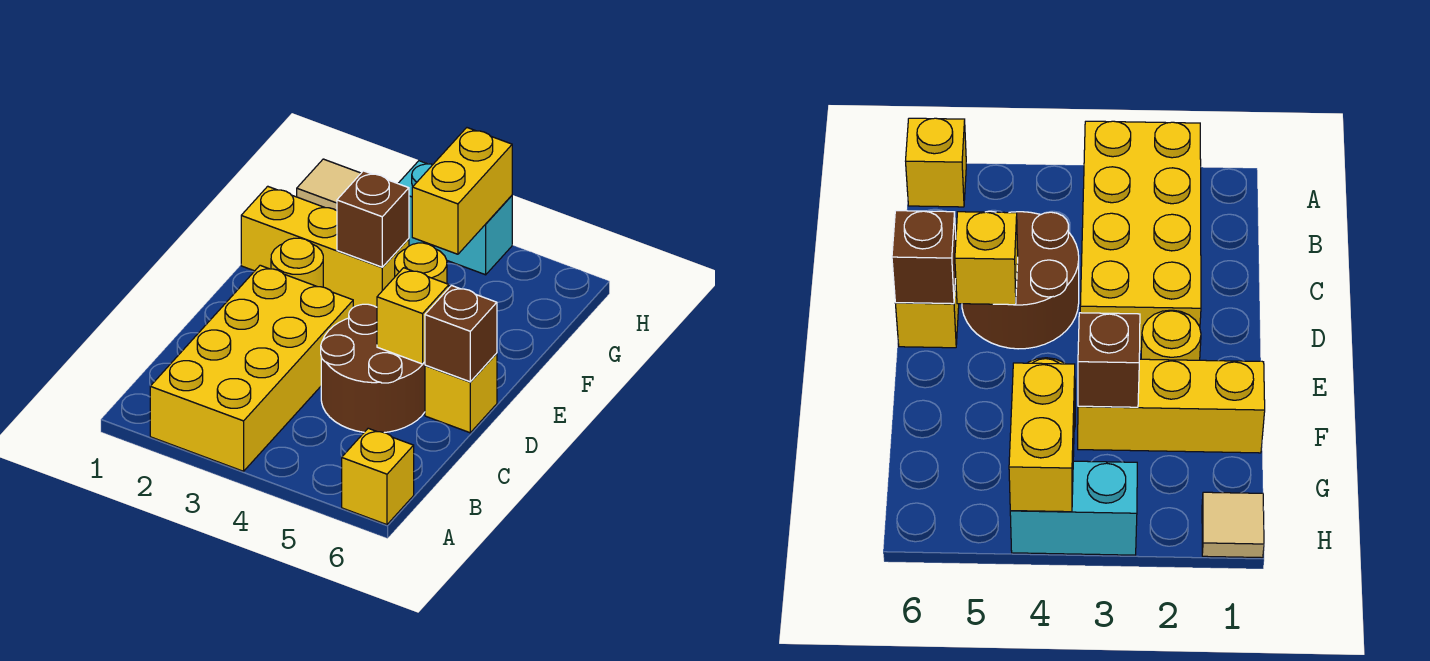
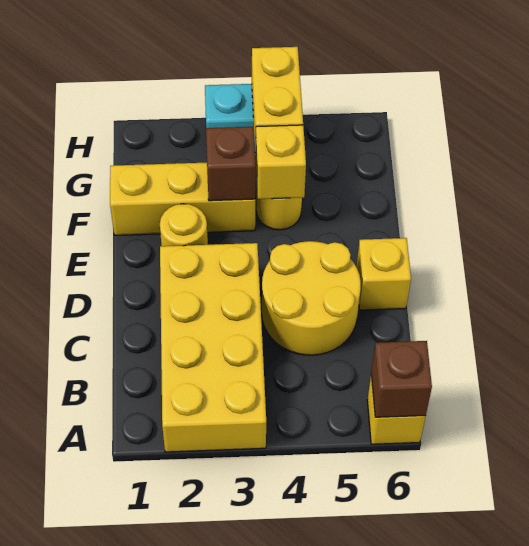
brown 2x2 round brick [321,304,425,433] -> yellow 2x2 round brick [262,241,361,355]
yellow 1x1 brick [377,268,449,364] -> yellow 1x1 brick moved to [256,125,306,199]
brown 1x1 brick [425,286,497,382] -> brown 1x1 brick moved to [371,341,432,417]
tan 1x1 tile [297,159,361,211] -> none

